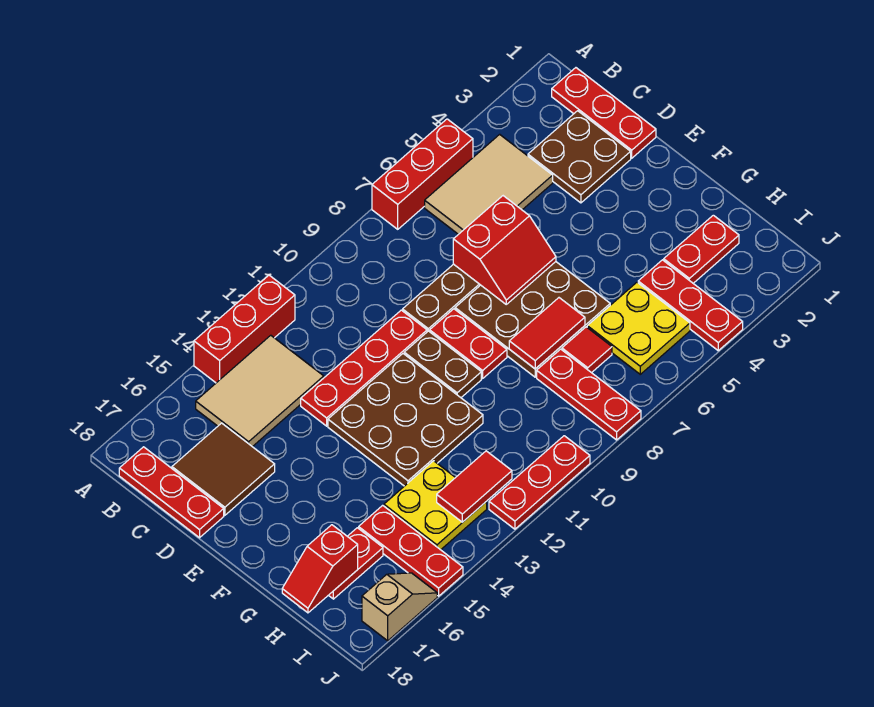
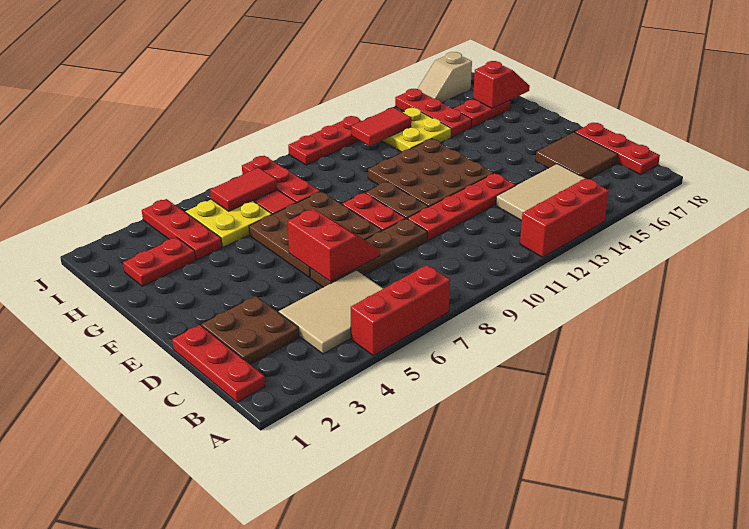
red 2x2 slope [453,196,556,304] -> red 2x2 slope turned to [288,209,380,282]
red 1x2 tile [509,298,585,369] -> red 1x2 tile moved to [210,168,277,211]

